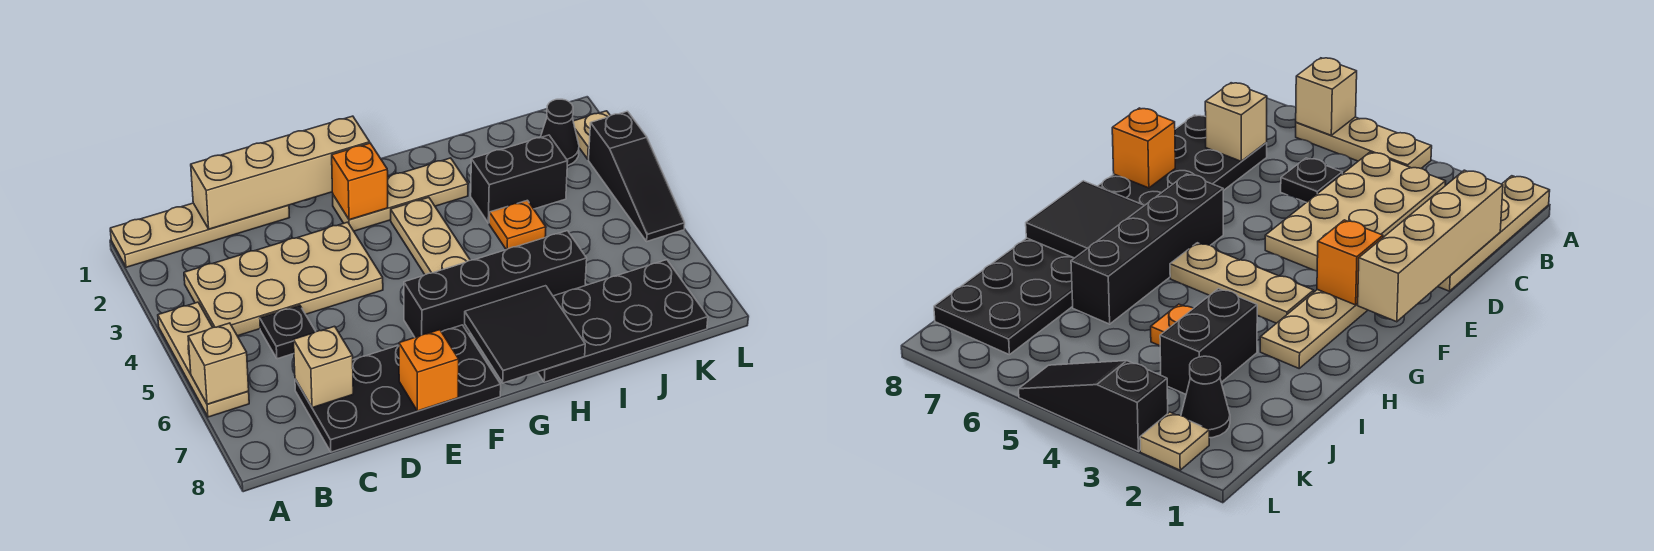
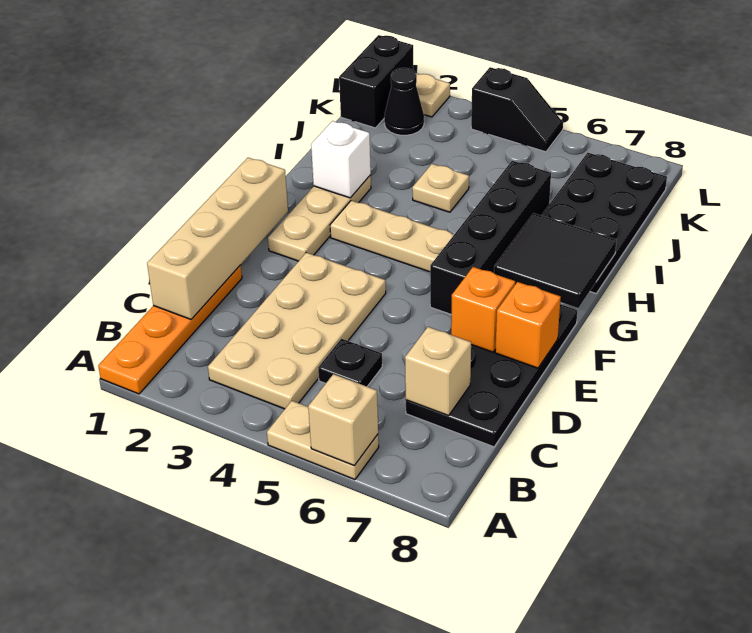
tan 1x4 plate [110,203,289,267] -> orange 1x4 plate [98,265,242,394]
tan 1x3 plate [158,302,249,417] -> tan 1x2 plate [267,401,379,480]
orange 1x1 brick [332,143,388,220] -> orange 1x1 brick moved to [451,267,515,352]
none -> white 1x1 brick [311,121,371,198]
black 1x2 brick [471,135,568,223] -> black 1x2 brick moved to [339,35,413,128]
orange 1x1 plate [489,200,546,250] -> tan 1x1 plate [412,164,469,212]
black 1x3 slope [589,111,685,241] -> black 1x2 slope [471,67,563,152]

